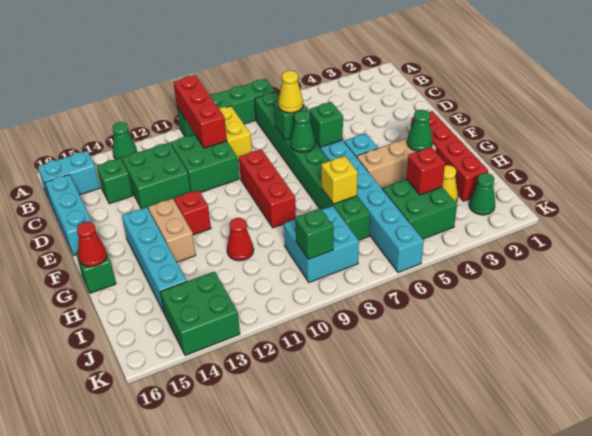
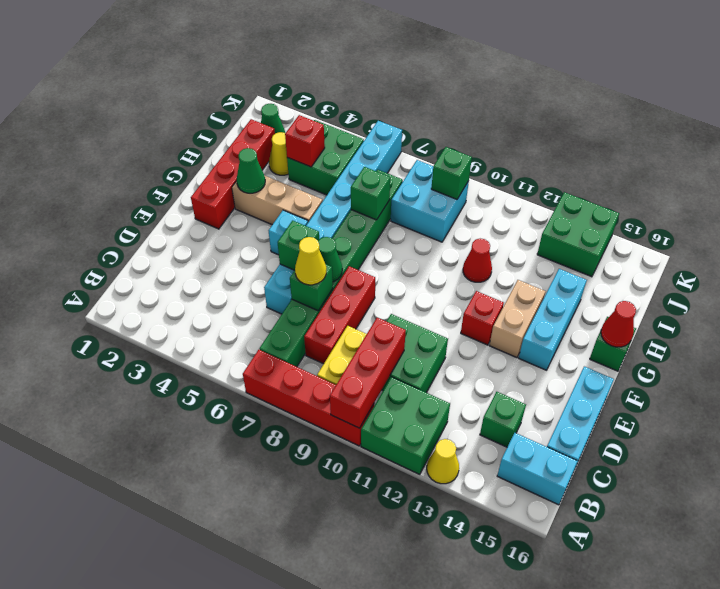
green 1x4 brick [177,79,275,136] -> red 1x4 brick [243,350,374,446]
green 1x1 cone [113,122,137,160] -> yellow 1x1 cone [427,439,459,484]
green 2x2 brick [122,143,191,210] -> green 2x2 brick moved to [361,377,450,474]
red 1x3 brick [239,149,296,228] -> red 1x3 brick moved to [304,266,375,364]
cyan 1x4 brick [122,207,187,312] -> cyan 1x3 brick [519,269,587,370]
yellow 1x1 brick [321,156,358,204] -> green 1x1 brick [351,167,390,220]

